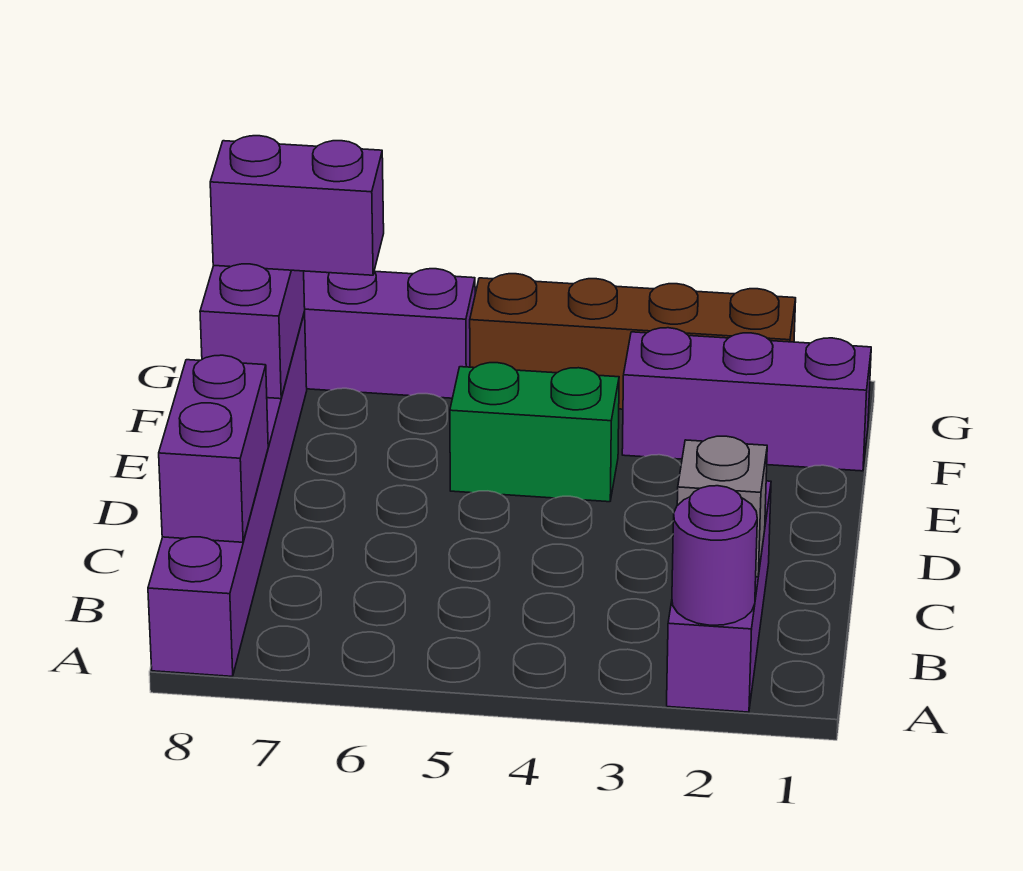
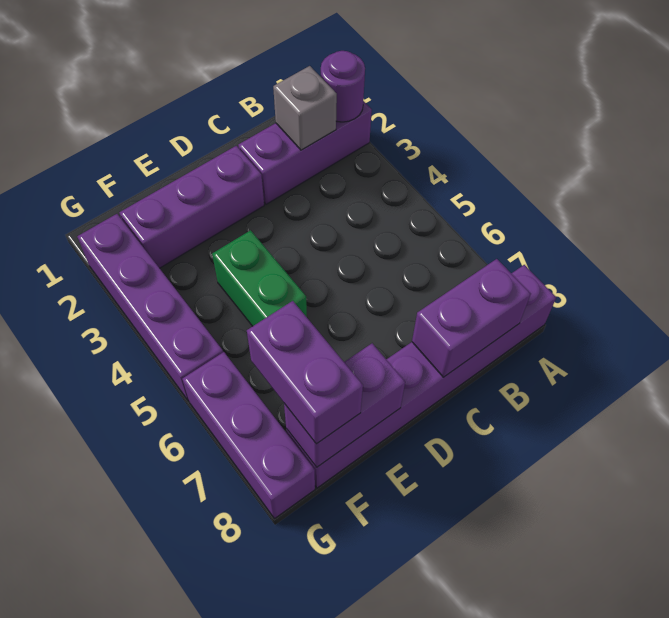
purple 1x3 brick [622,328,871,471] -> purple 1x3 brick turned to [119,146,264,268]
brown 1x4 brick [470,274,796,409] -> purple 1x4 brick [77,214,223,401]

